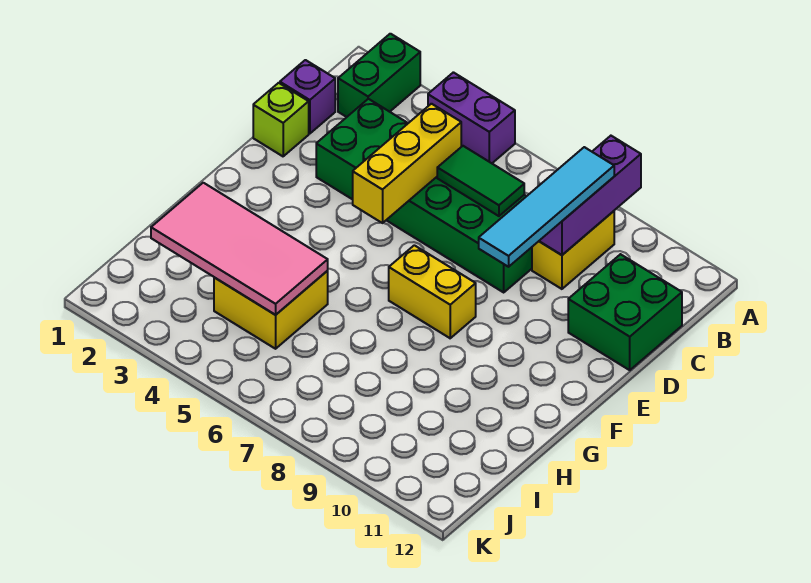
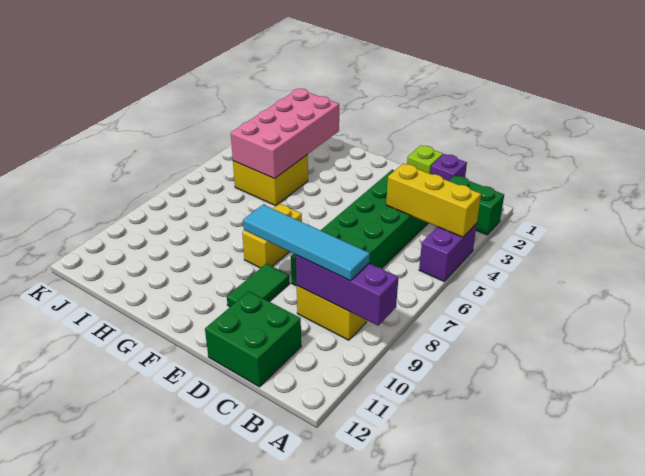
yellow 1x3 brick [353,104,461,223] -> yellow 1x3 brick moved to [386,164,481,237]
green 1x2 tile [437,146,524,216] -> green 1x2 tile moved to [227,264,290,307]
pink 2x4 tile [151,183,328,315] -> pink 2x4 brick [231,89,339,179]

